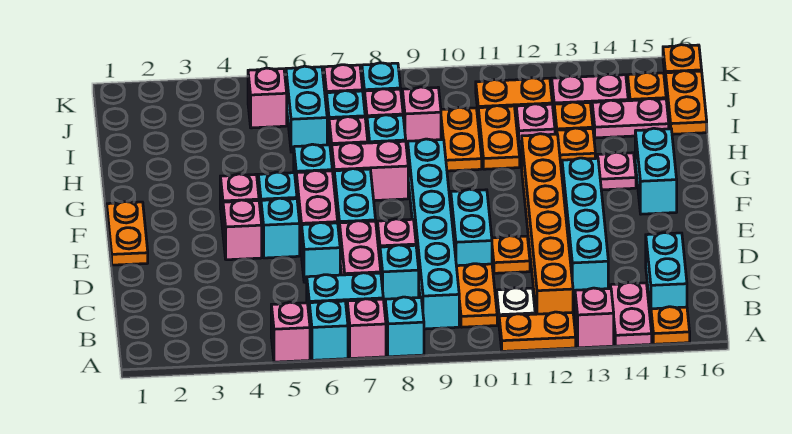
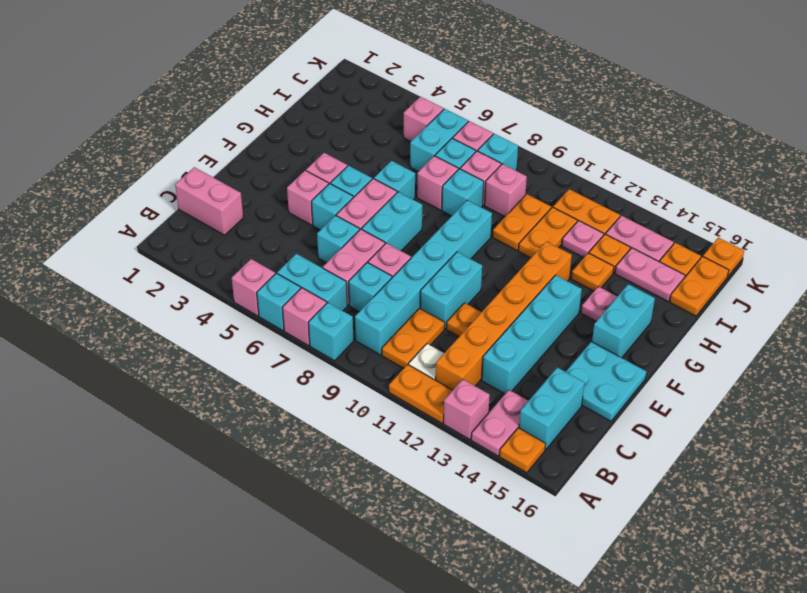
none -> cyan 2x2 plate [566,342,646,421]
orange 1x2 plate [107,202,148,265] -> none
pink 1x2 brick [332,141,408,201] -> pink 1x2 brick moved to [175,167,243,235]

